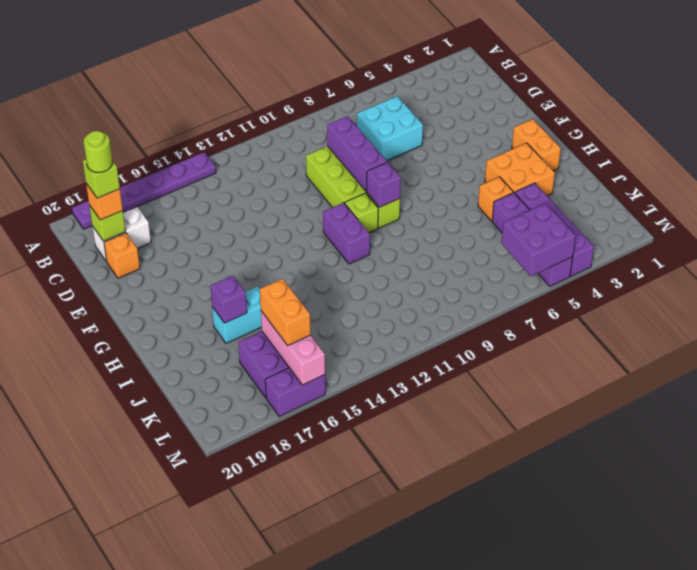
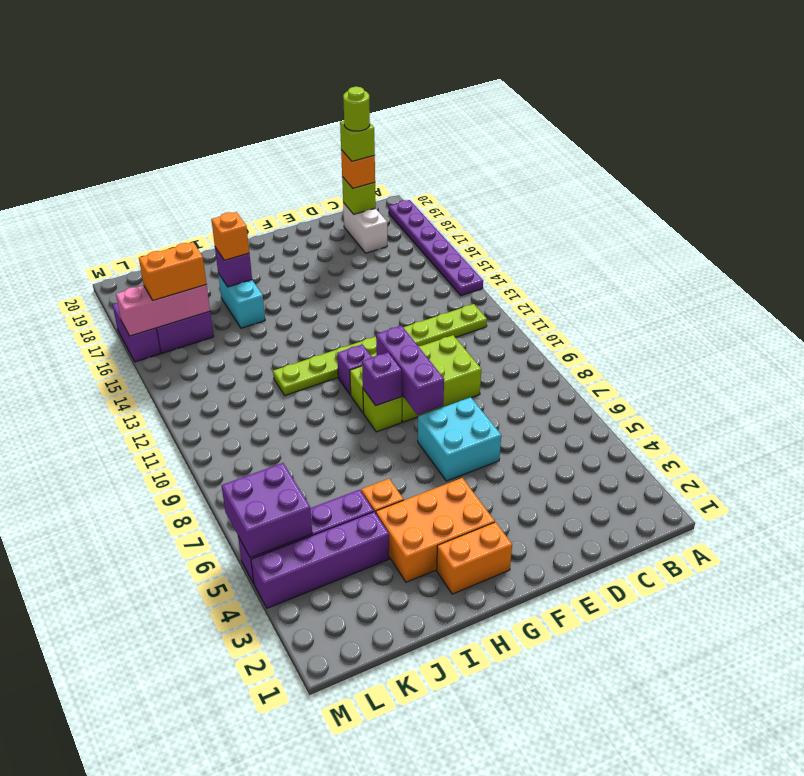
none -> lime 1x8 plate [273,304,487,395]
cyan 2x2 brick [357,96,423,161] -> cyan 2x2 brick moved to [418,397,501,481]
purple 1x3 brick [327,116,387,191] -> purple 1x3 brick turned to [376,326,444,415]
orange 1x1 brick [104,233,140,278] -> orange 1x1 brick moved to [211,212,249,260]
purple 1x2 brick [323,203,370,264] -> purple 1x1 brick [337,344,372,395]
orange 2x2 brick [485,143,555,196] -> orange 2x3 brick [376,478,495,582]

